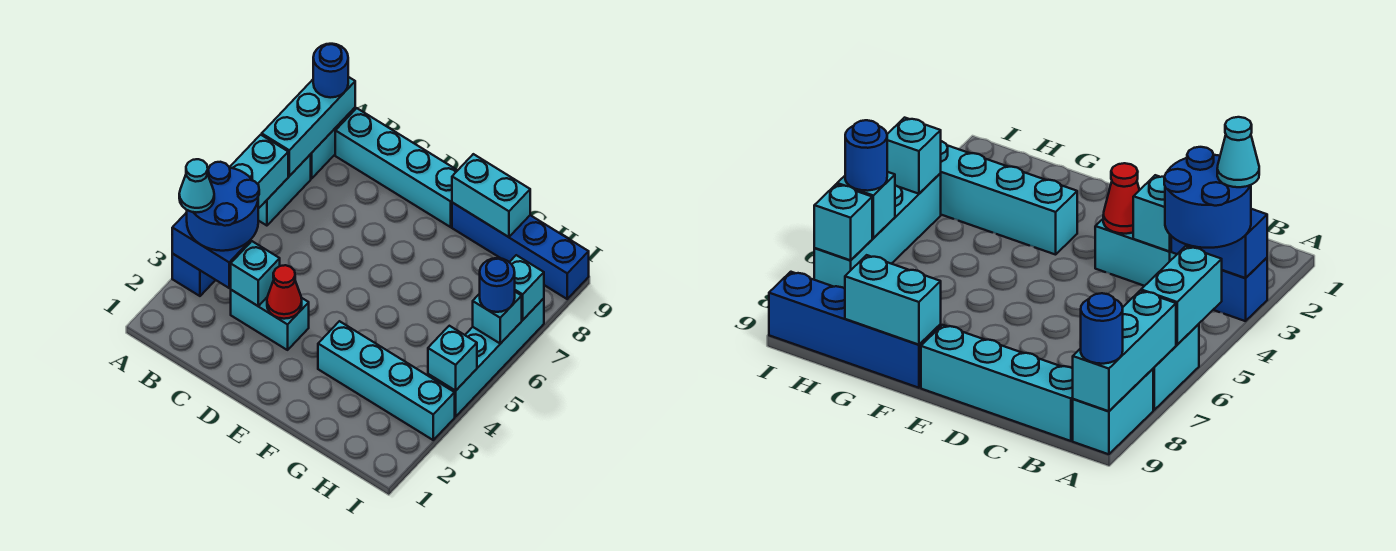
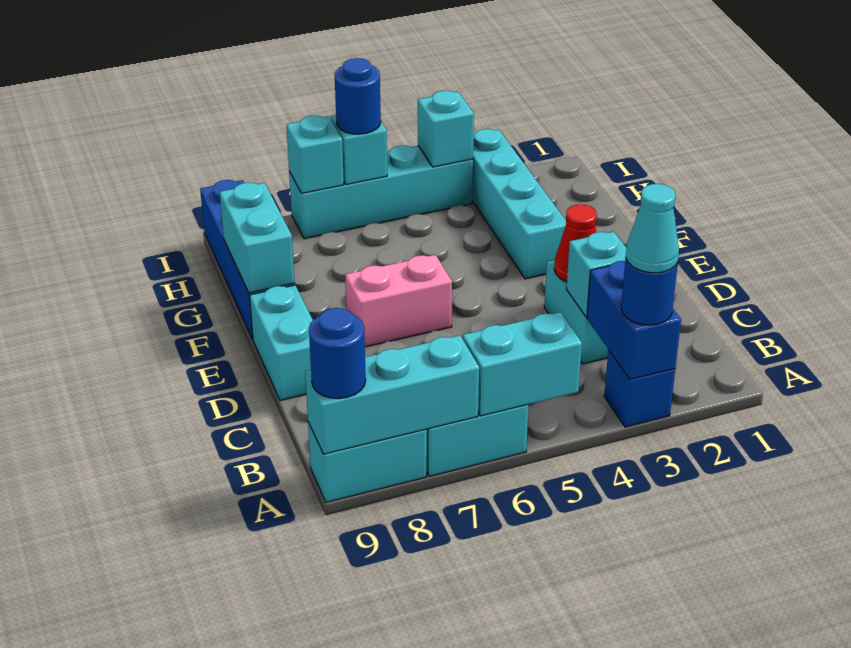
blue 2x2 round brick [187,162,259,251] -> blue 1x1 round brick [621,259,678,325]
cyan 1x4 brick [335,108,458,227] -> cyan 1x2 brick [250,285,313,400]
none -> pink 1x2 brick [345,255,452,347]

